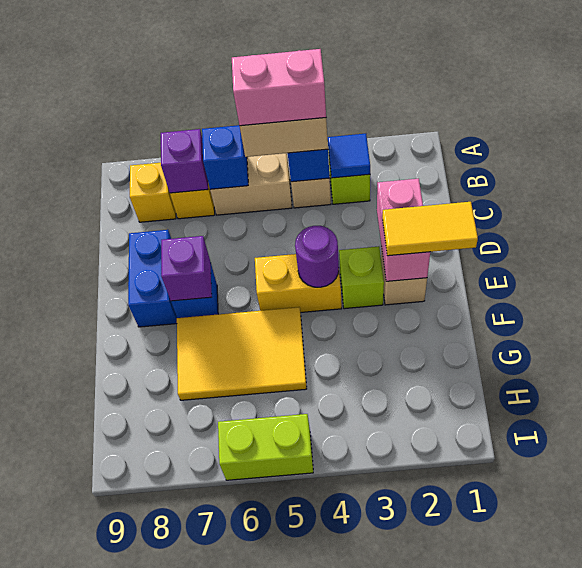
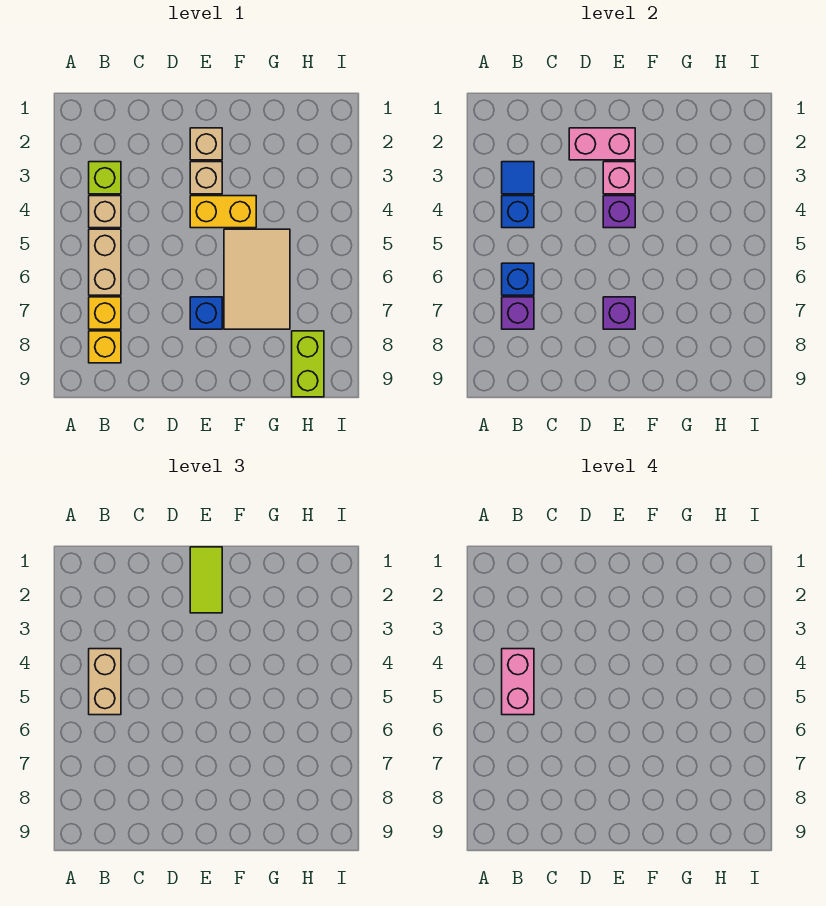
blue 1x2 brick [128,230,177,327] -> none
yellow 1x2 tile [382,202,478,256] -> lime 1x2 tile [190,547,222,613]
lime 1x1 brick [339,246,384,309] -> tan 1x1 brick [190,162,222,194]
none -> pink 1x1 brick [603,162,635,194]
yellow 1x2 brick [255,254,342,313] -> yellow 1x2 brick turned to [190,196,256,228]
purple 1x1 round brick [295,226,339,287] -> purple 1x1 brick [603,196,635,228]
yellow 2x3 tile [177,307,307,400] -> tan 2x3 tile [224,229,290,329]
lime 1x2 brick [218,414,313,480] -> lime 1x2 brick moved to [292,331,324,397]

